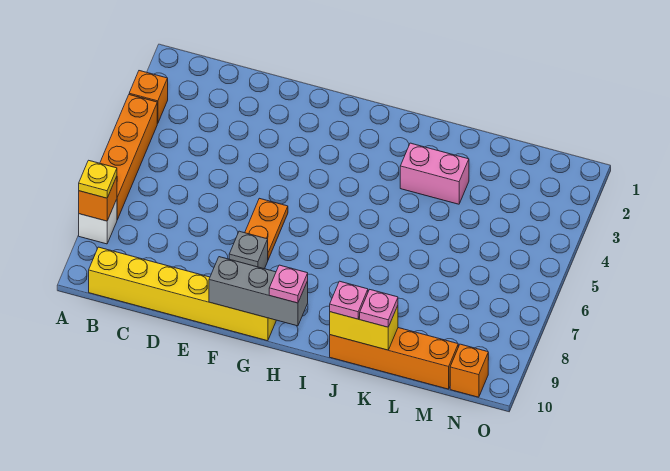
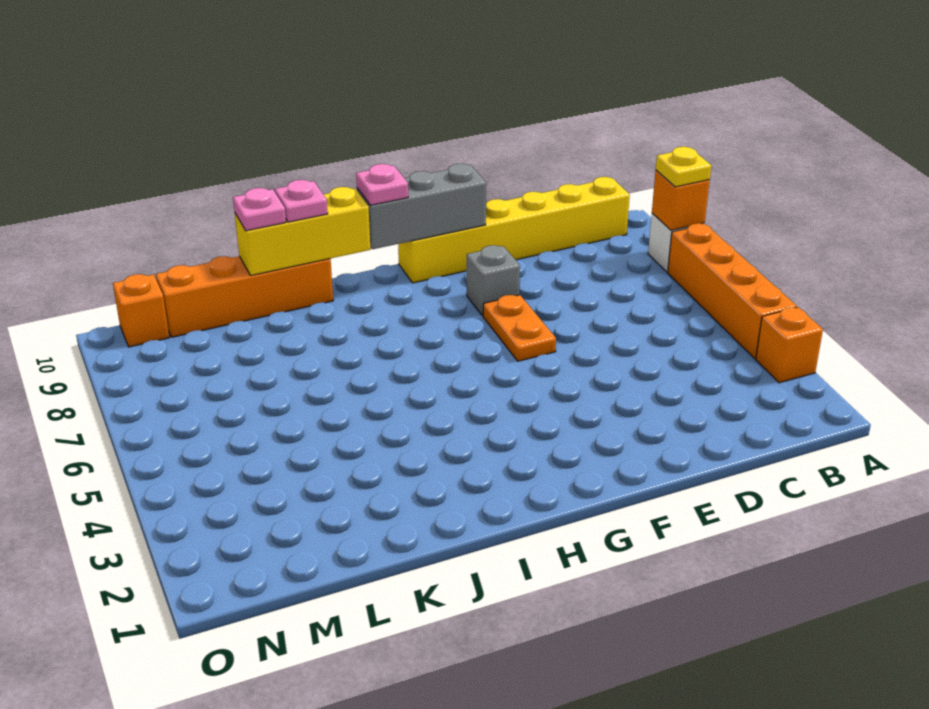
pink 1x2 brick [400,143,469,204] -> none
yellow 1x2 brick [330,306,398,350] -> yellow 1x3 brick [235,187,370,276]

